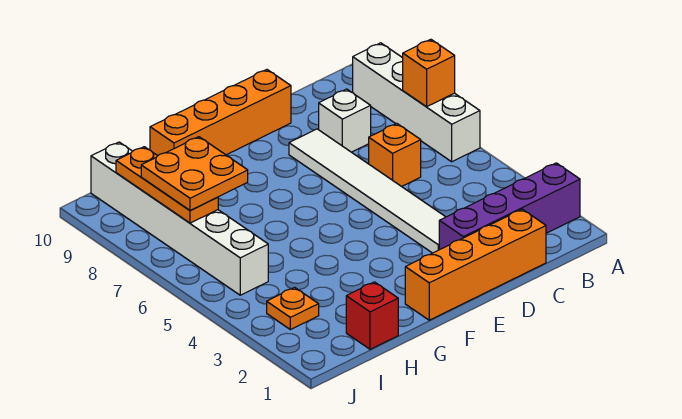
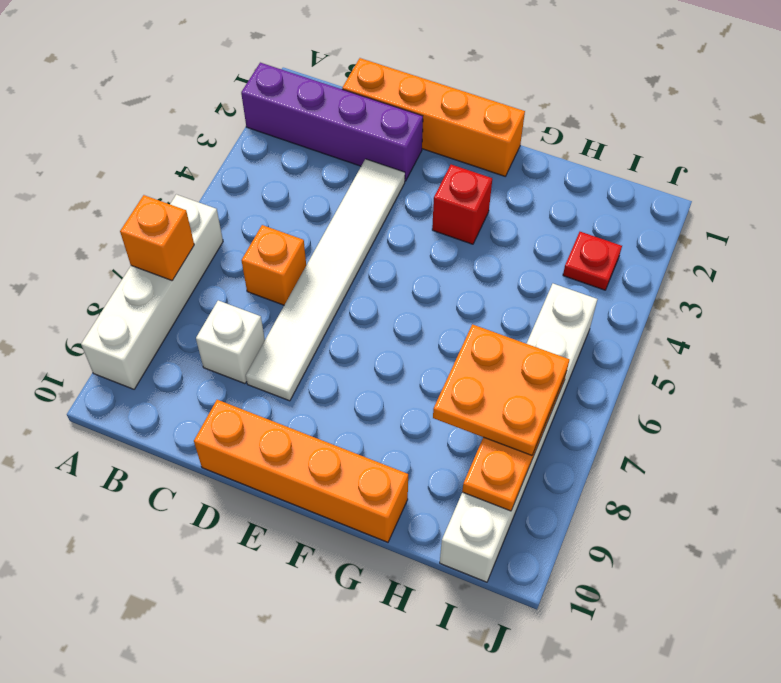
red 1x1 brick [346,282,398,349] -> red 1x1 brick moved to [432,165,492,244]
orange 1x1 plate [267,287,319,330] -> red 1x1 plate [563,232,622,290]

